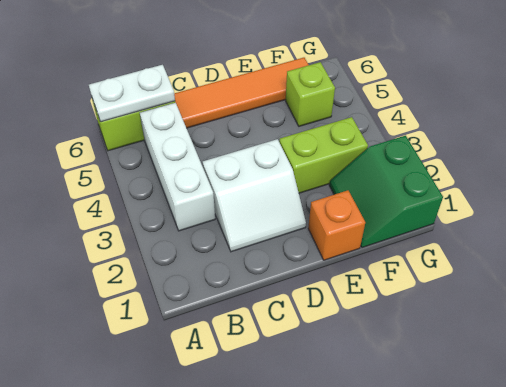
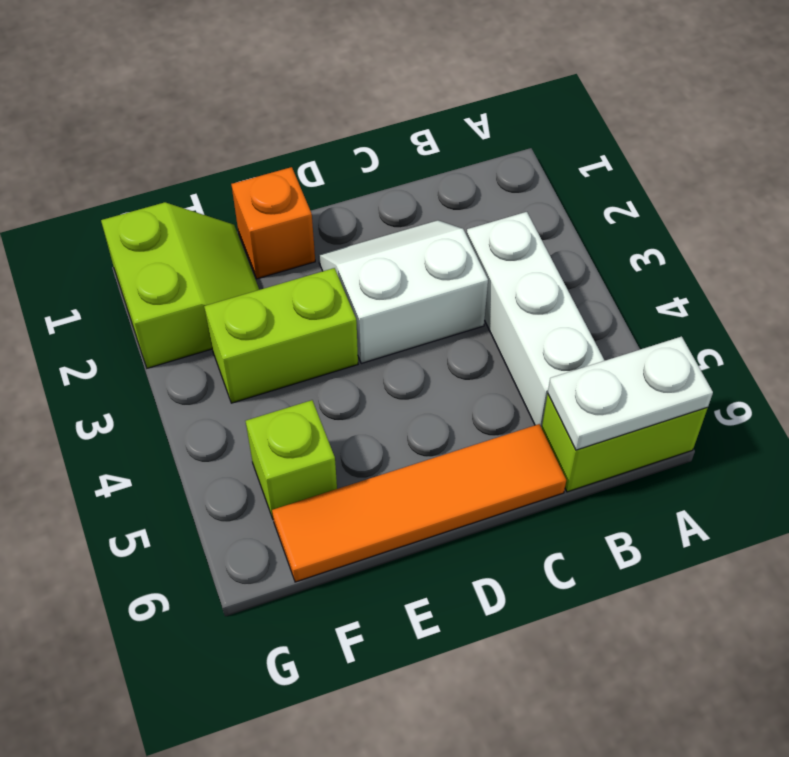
green 2x2 slope [329,136,443,248] -> lime 2x2 slope [101,202,259,368]

